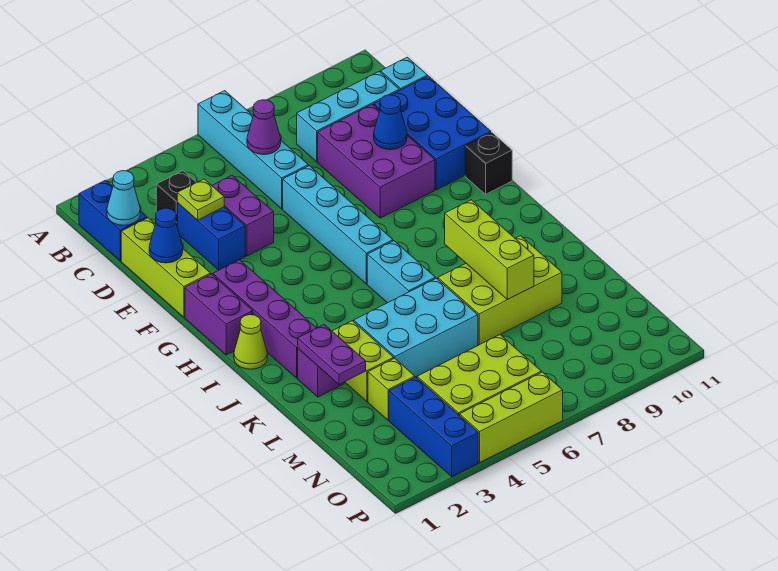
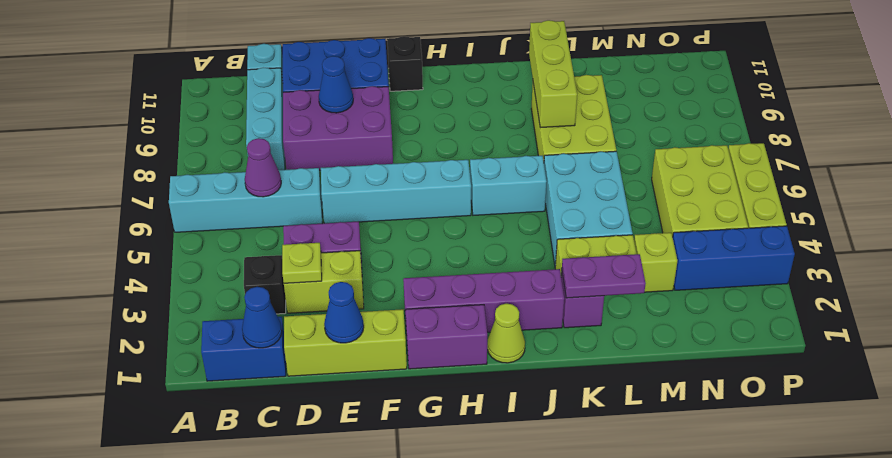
cyan 1x1 cone [107,171,140,225] -> blue 1x1 cone [242,287,282,348]
blue 1x2 brick [177,203,245,270] -> lime 1x2 brick [284,251,364,313]
lime 1x3 brick [445,200,534,299] -> lime 1x3 brick turned to [529,20,577,128]

